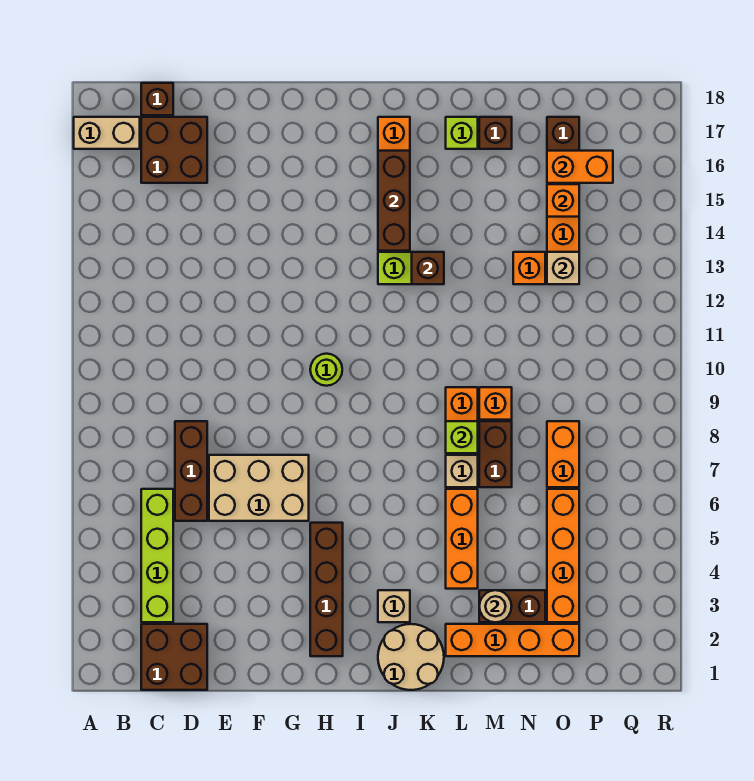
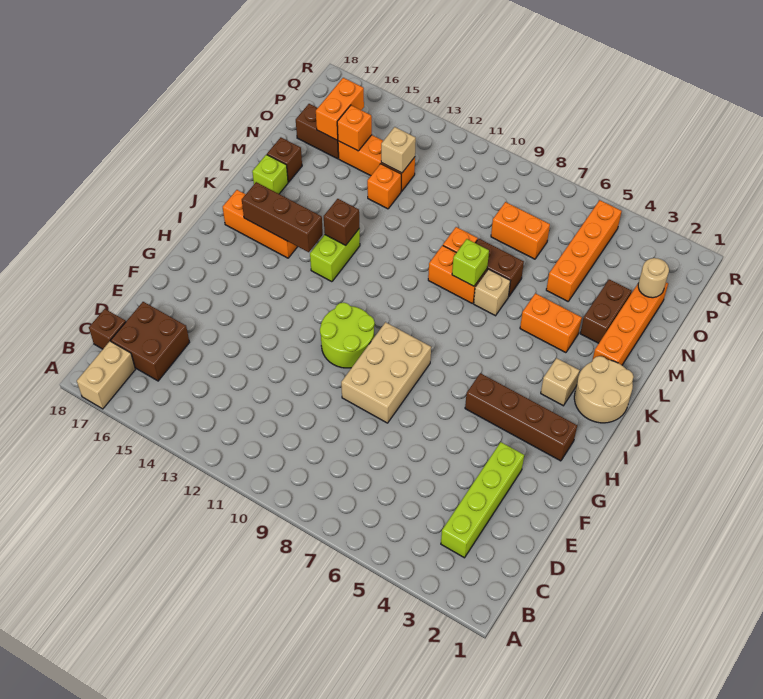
brown 2x2 brick [141,624,207,690] -> none
lime 1x4 brick [141,489,173,622] -> lime 1x4 brick turned to [441,442,524,558]
brown 1x3 brick [175,421,207,521] -> none
tan 2x3 brick [209,455,309,521] -> tan 2x3 brick moved to [341,322,431,423]
lime 1x1 round brick [310,354,342,386] -> lime 2x2 round brick [320,303,375,368]
orange 1x3 brick [446,489,478,589] -> orange 1x2 brick [520,293,582,353]
tan 1x1 round brick [479,590,512,622] -> tan 1x1 round brick moved to [638,258,669,298]
orange 1x4 brick [547,489,579,622] -> orange 1x4 brick turned to [546,200,621,301]

